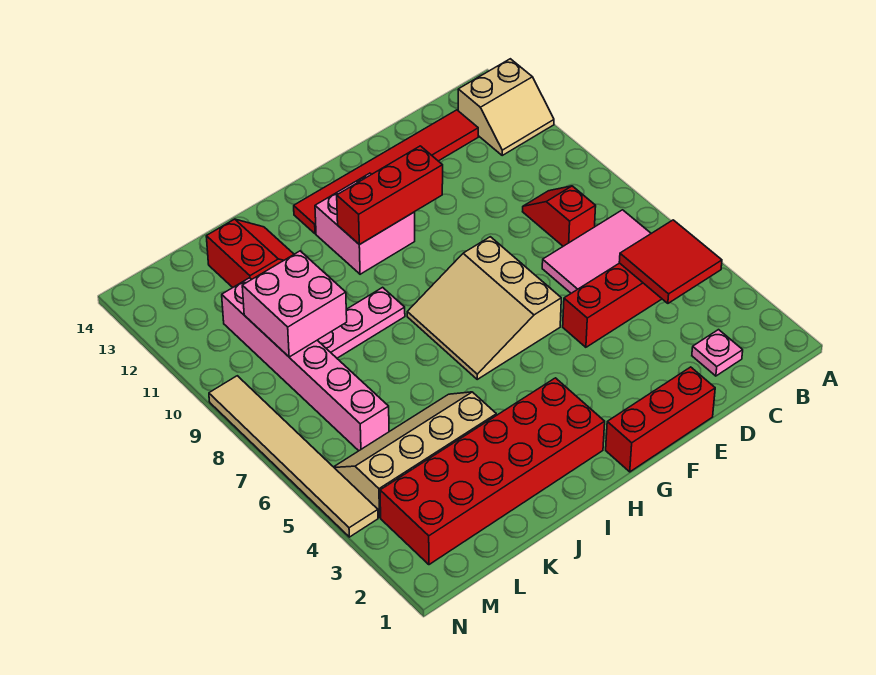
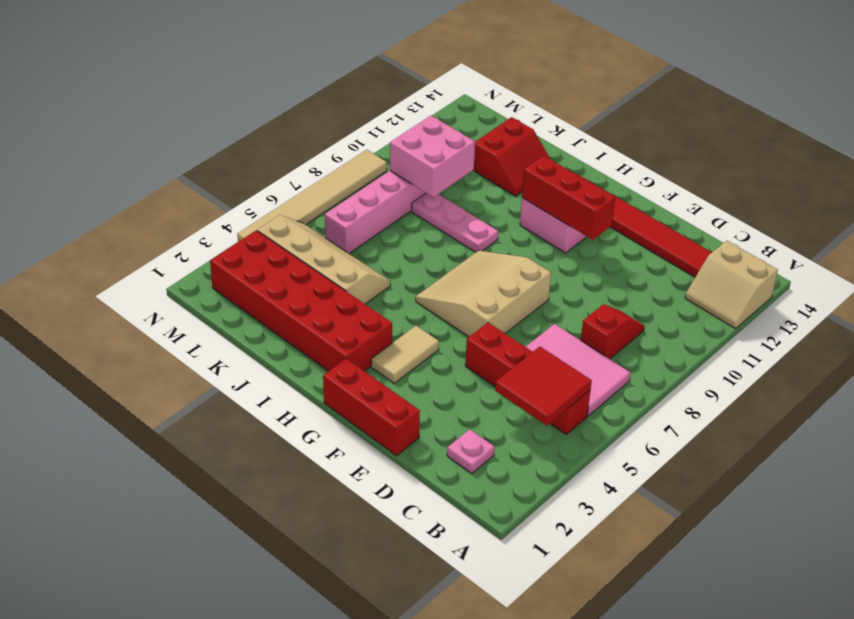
none -> tan 1x2 tile [371,326,439,383]

